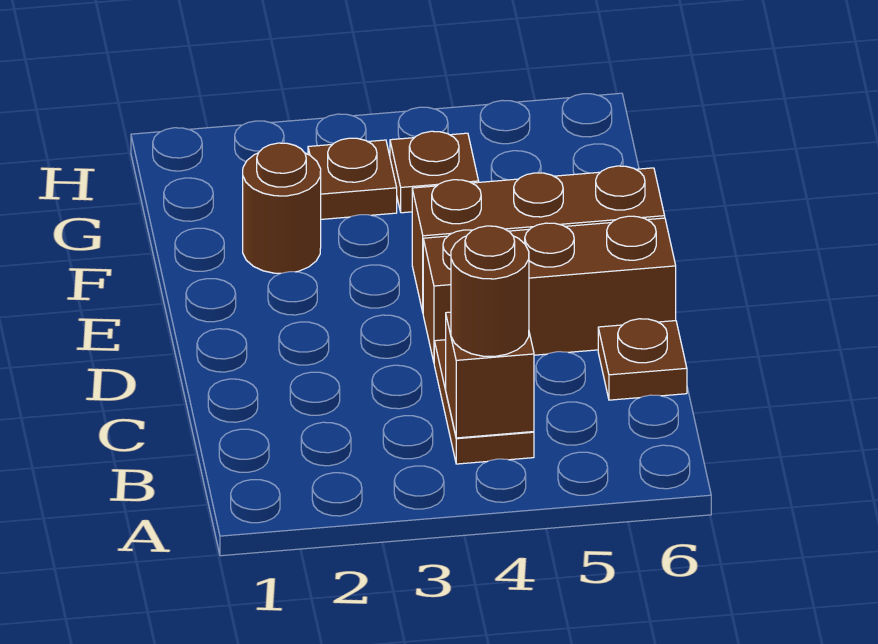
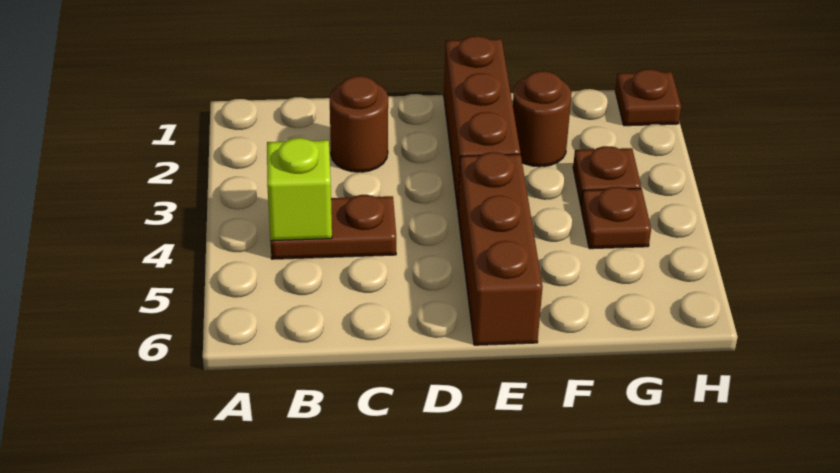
brown 1x1 brick [446,312,534,438] -> lime 1x1 brick [267,138,332,241]
brown 1x1 round brick [451,226,529,356] -> brown 1x1 round brick moved to [330,76,388,172]
brown 1x1 plate [598,319,687,400] -> brown 1x1 plate moved to [615,69,681,126]
brown 1x3 brick [423,216,676,362] -> brown 1x3 brick moved to [444,36,520,209]

